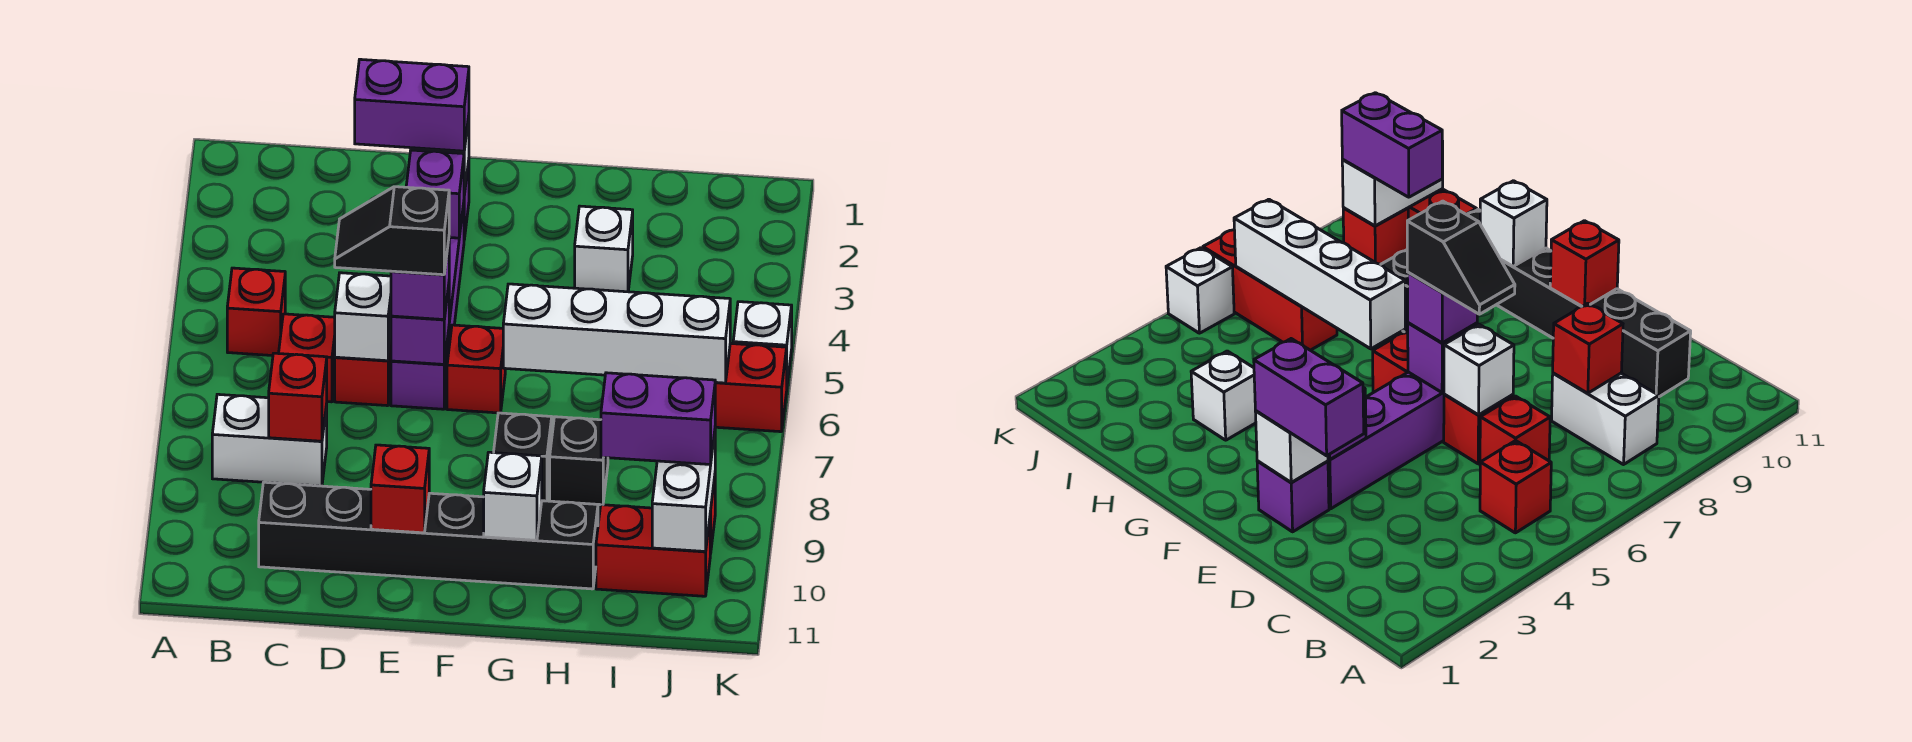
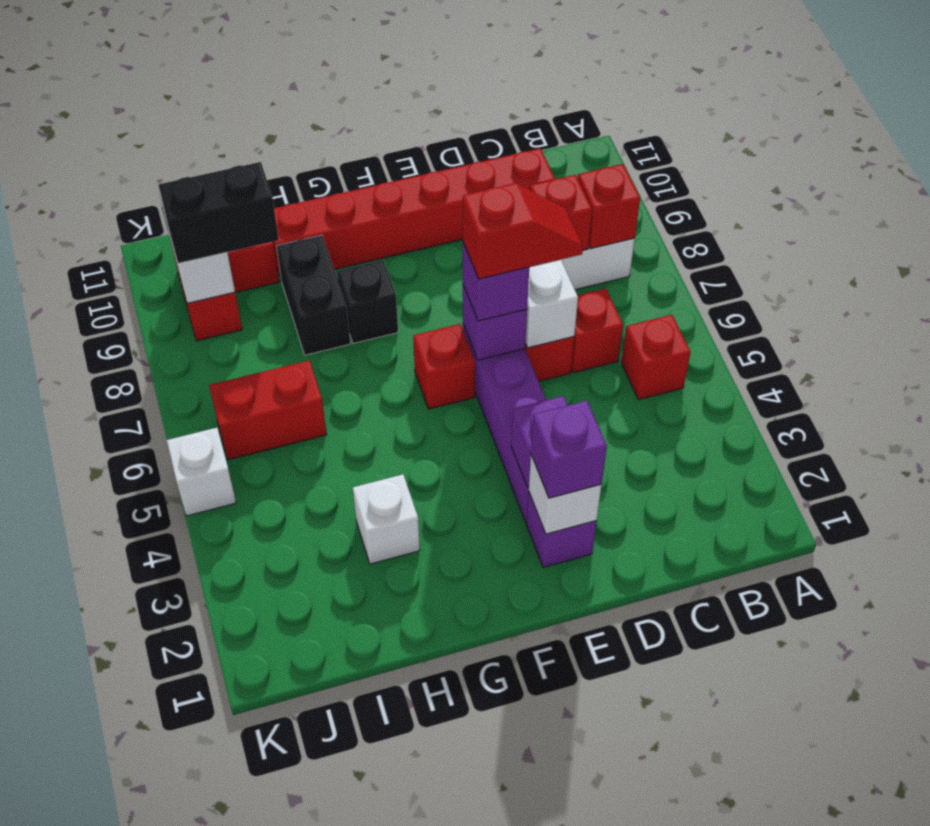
black 1x6 brick [259,482,598,589] -> red 1x6 brick [273,148,555,281]
purple 1x2 brick [355,59,469,151] -> purple 1x1 brick [531,401,607,498]
black 1x2 slope [335,187,449,275] -> red 1x2 slope [463,183,583,279]
red 1x1 brick [371,445,429,533] -> red 1x1 brick moved to [578,164,640,249]
white 1x4 brick [503,284,730,383] -> none
white 1x1 brick [484,452,542,540] -> none
black 1x1 brick [550,417,608,505] -> black 1x2 brick [276,235,350,355]
red 1x3 brick [715,343,787,432] -> red 1x2 brick [209,360,327,460]
purple 1x2 brick [601,373,715,465] -> black 1x2 brick [159,162,279,263]

